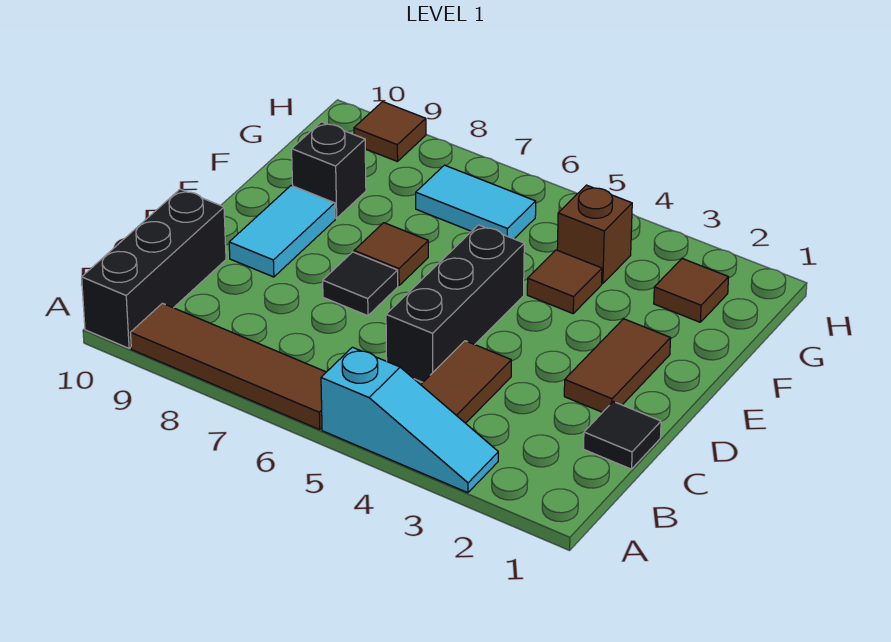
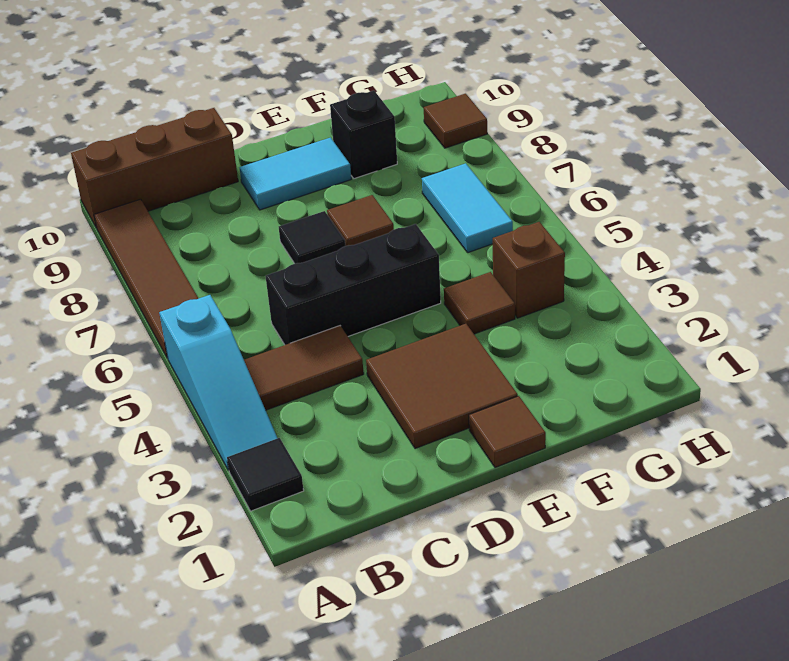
black 1x3 brick [82,189,226,348] -> brown 1x3 brick [71,108,238,228]
black 1x1 tile [584,402,661,469] -> black 1x1 tile moved to [227,438,304,511]
brown 1x2 tile [564,319,671,412] -> brown 2x2 tile [366,324,518,449]
brown 1x1 tile [654,259,729,322] -> brown 1x1 tile moved to [469,396,546,467]

